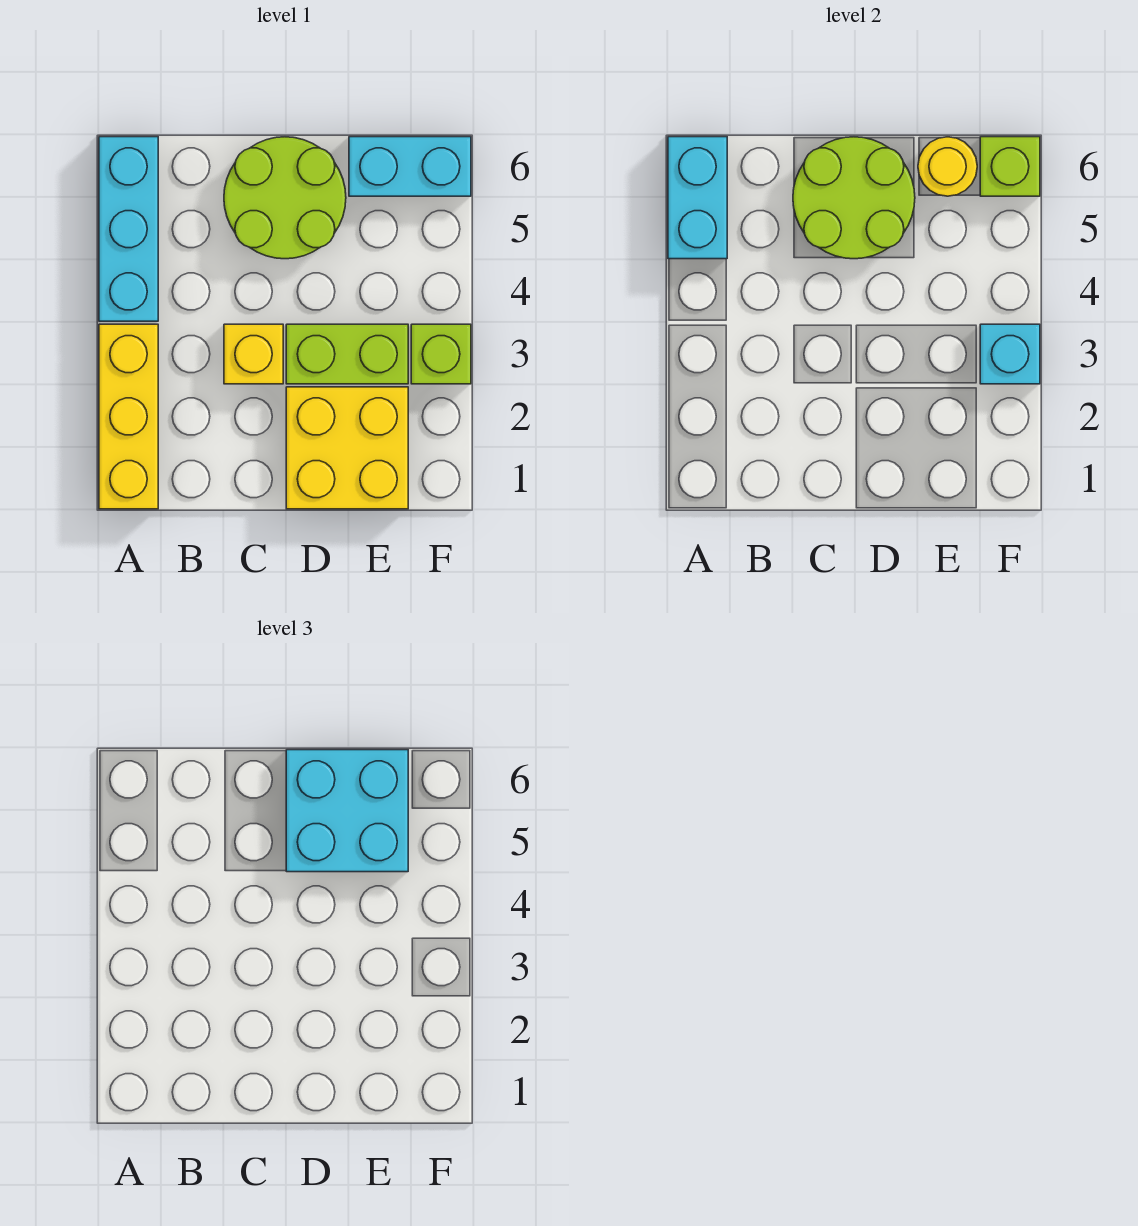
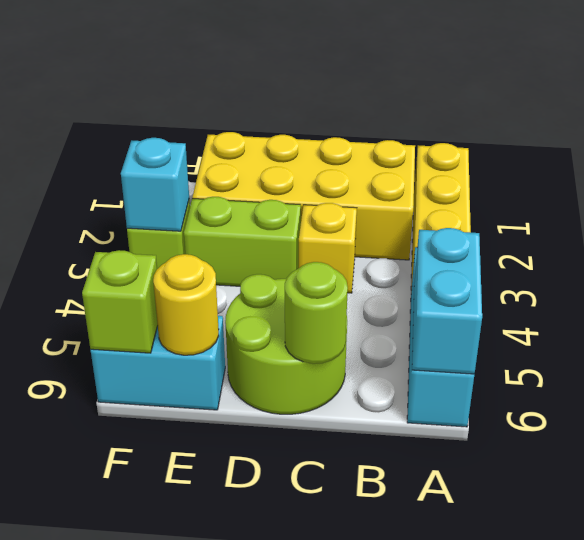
lime 2x2 round brick [793,137,915,259] -> lime 1x1 round brick [285,262,348,364]
yellow 2x2 brick [286,387,408,509] -> yellow 2x4 brick [192,132,415,260]
cyan 2x2 brick [286,750,408,872] -> none

